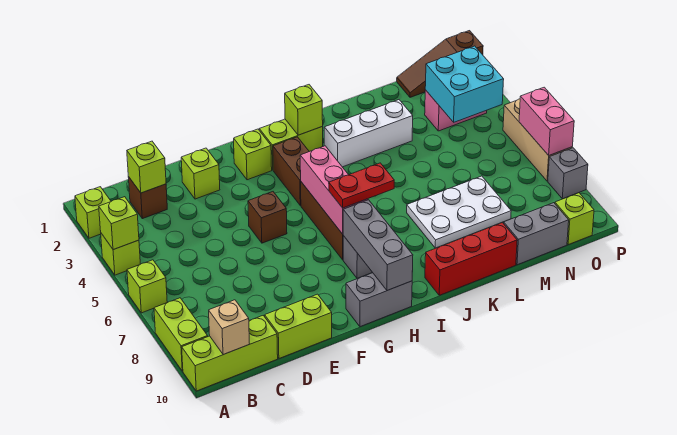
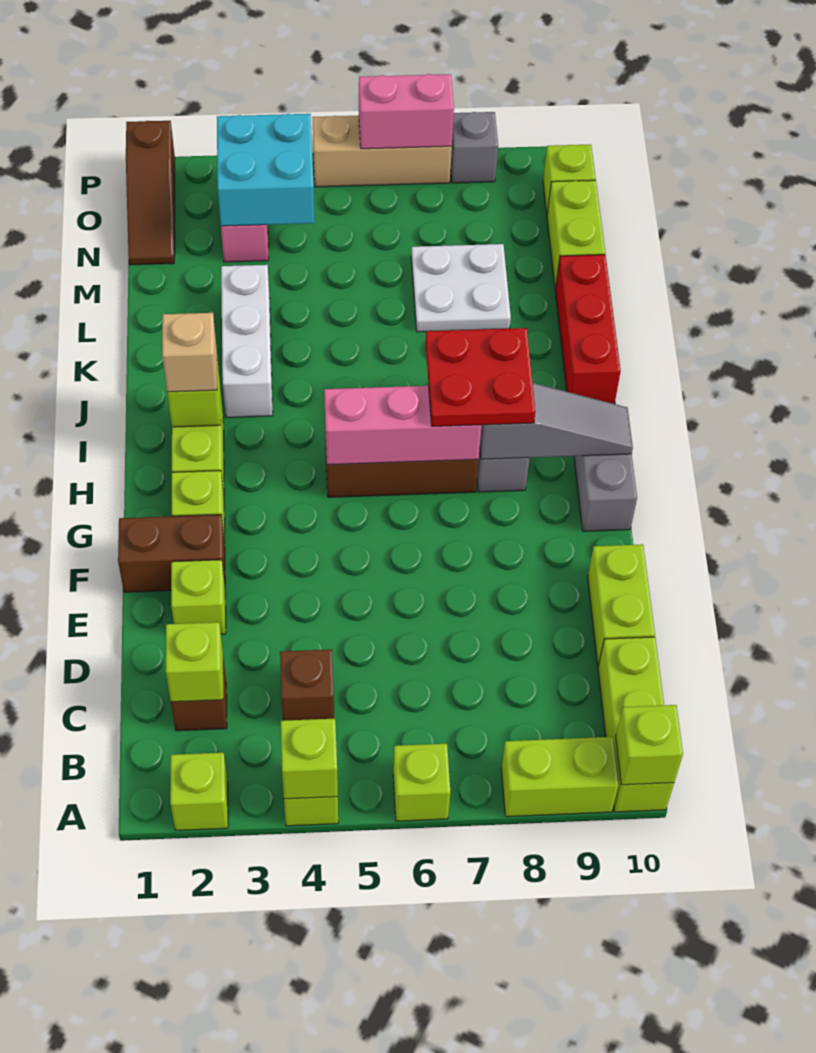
none -> lime 1x1 brick [616,705,683,785]
tan 1x1 brick [209,300,249,355] -> tan 1x1 brick moved to [162,313,217,392]
brown 1x1 brick [248,192,287,243] -> brown 1x1 brick moved to [280,649,334,721]
brown 1x2 brick [273,137,309,205] -> brown 1x2 brick moved to [118,515,225,592]
red 1x2 plate [329,163,394,208] -> red 2x2 plate [426,328,536,426]
grey 1x3 brick [343,200,413,291] -> grey 1x3 slope [480,383,633,459]
white 2x3 plate [407,176,511,248] -> white 2x2 plate [411,244,511,332]
grey 1x2 brick [503,203,569,265] -> lime 1x2 brick [547,180,605,289]

